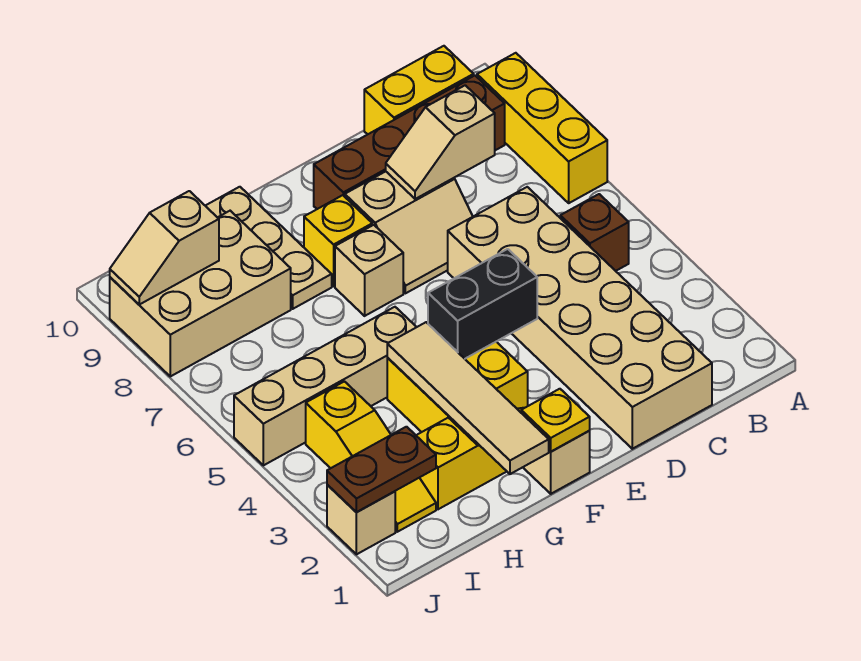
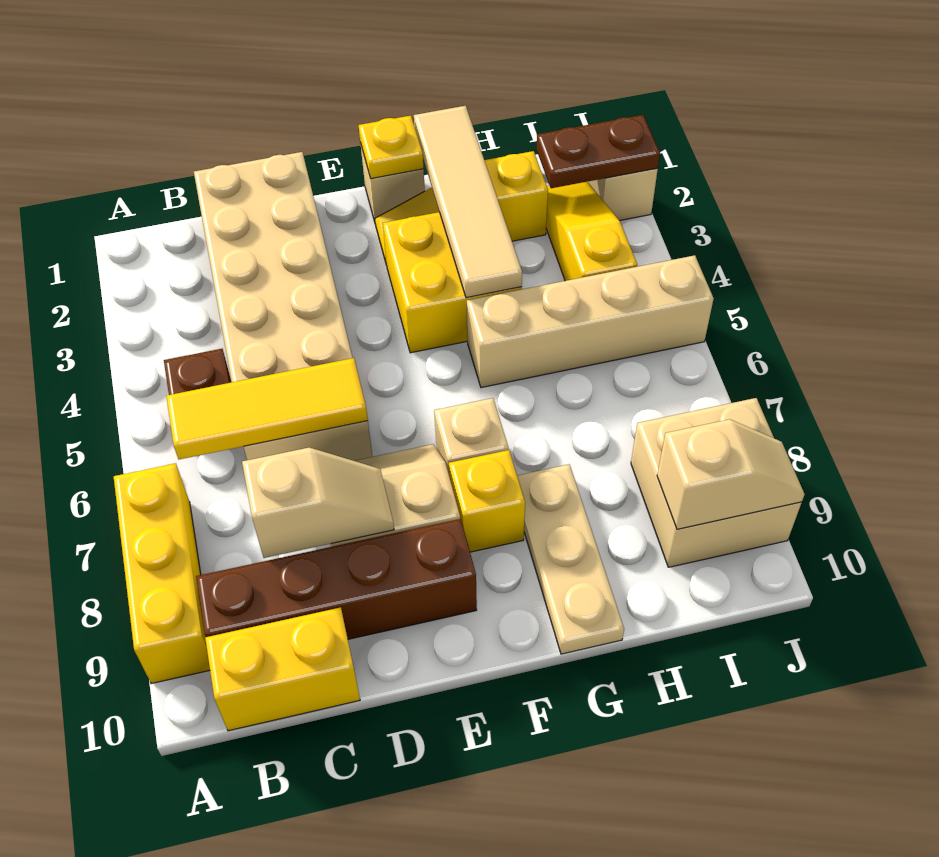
none -> yellow 1x3 tile [166,358,368,459]
black 1x2 brick [428,249,537,359] -> none
tan 2x3 brick [110,211,291,376] -> tan 2x2 brick [631,398,802,567]

